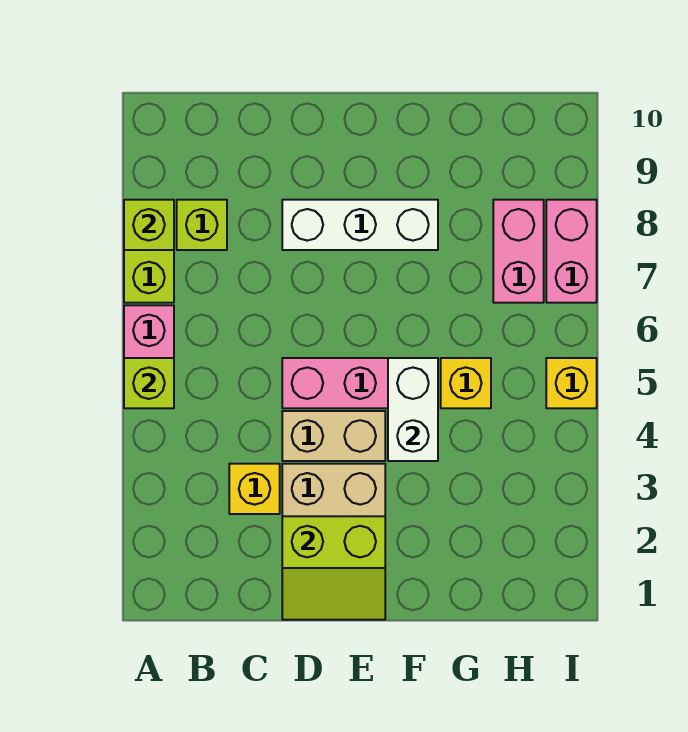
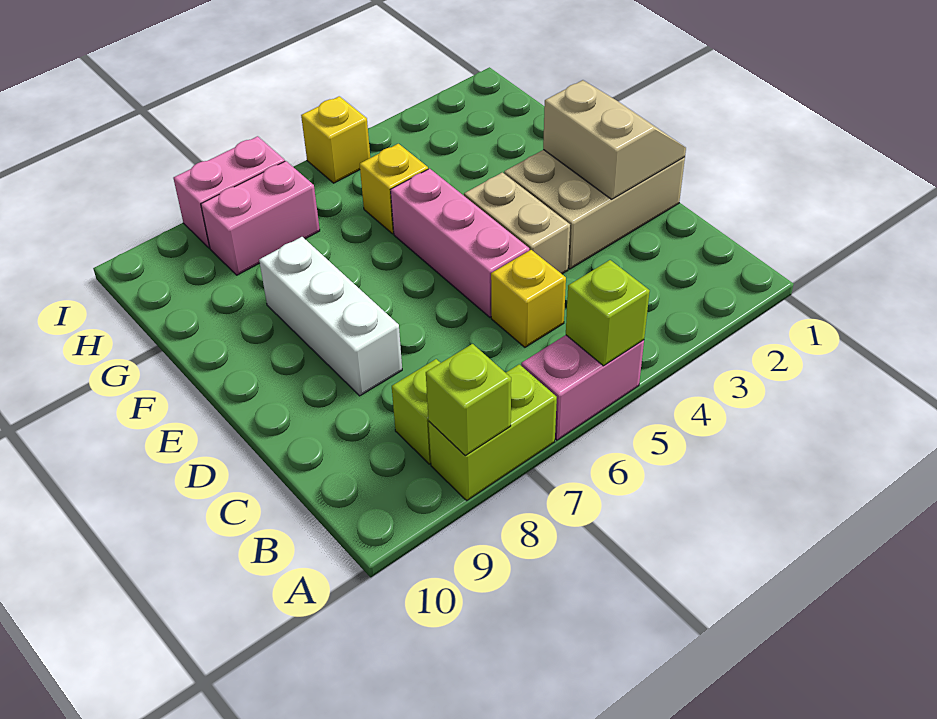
yellow 1x1 brick [229,464,280,514] -> yellow 1x1 brick moved to [491,250,566,347]
lime 2x2 slope [282,516,385,620] -> tan 2x2 slope [543,80,686,199]
white 1x2 brick [388,358,438,461] -> none

